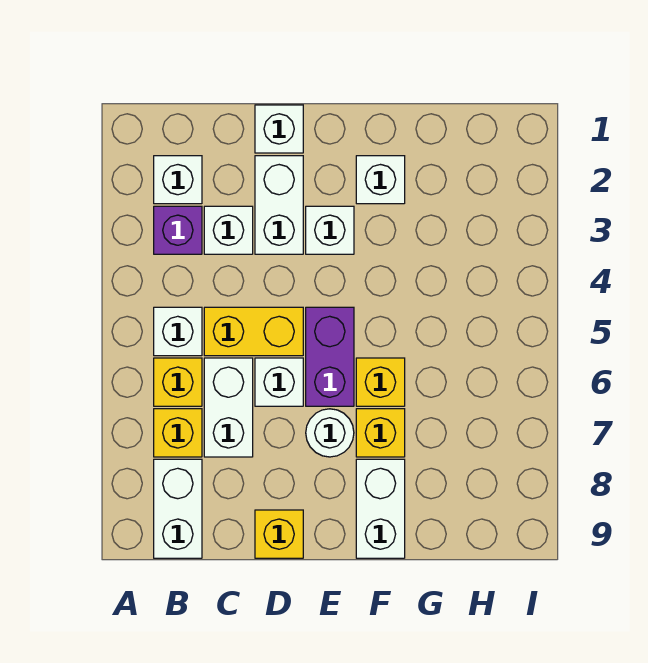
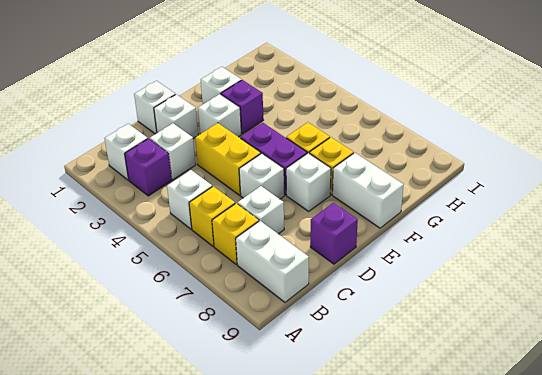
yellow 1x2 brick [204,307,303,356] -> yellow 1x2 brick turned to [195,123,261,195]
white 1x2 brick [204,358,253,457] -> white 1x1 brick [238,186,284,234]
white 1x2 brick [255,156,303,254] -> white 1x1 brick [154,94,198,138]
yellow 1x1 brick [255,510,303,558] -> purple 1x1 brick [310,203,358,264]
white 1x1 round brick [306,409,354,457] -> white 1x1 brick [286,153,331,211]
none -> purple 1x1 brick [221,80,263,134]

